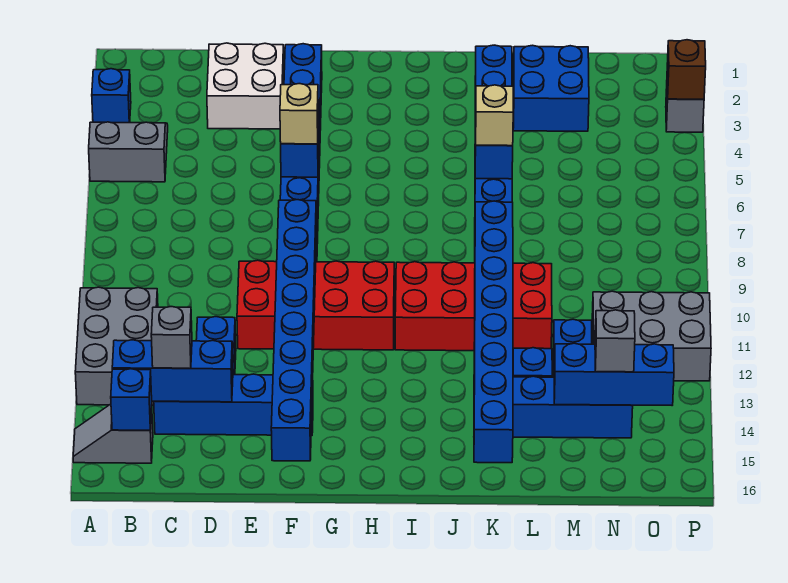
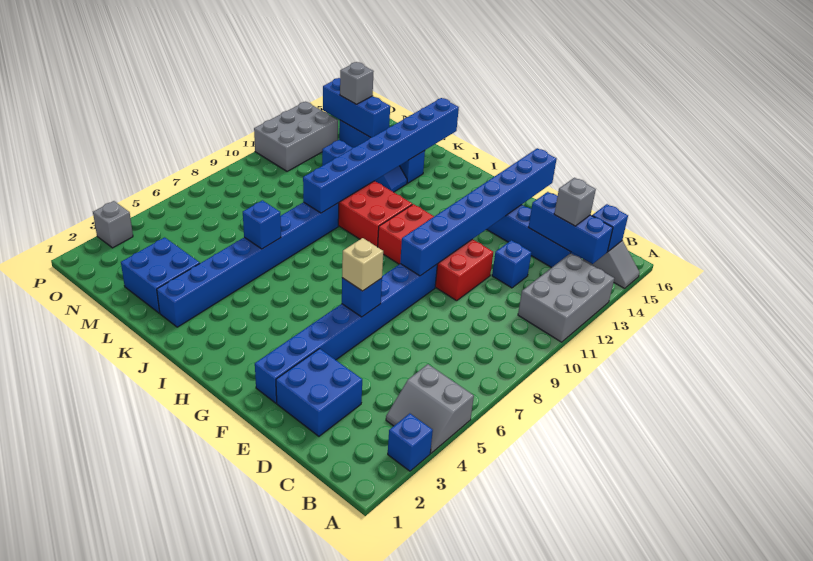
white 2x2 brick [207,43,284,129] -> blue 2x2 brick [276,349,362,436]
tan 1x1 brick [475,85,513,146] -> none
grey 2x3 brick [592,291,711,381] -> grey 2x3 brick turned to [254,102,338,171]
brown 1x1 brick [667,40,706,99] -> none

